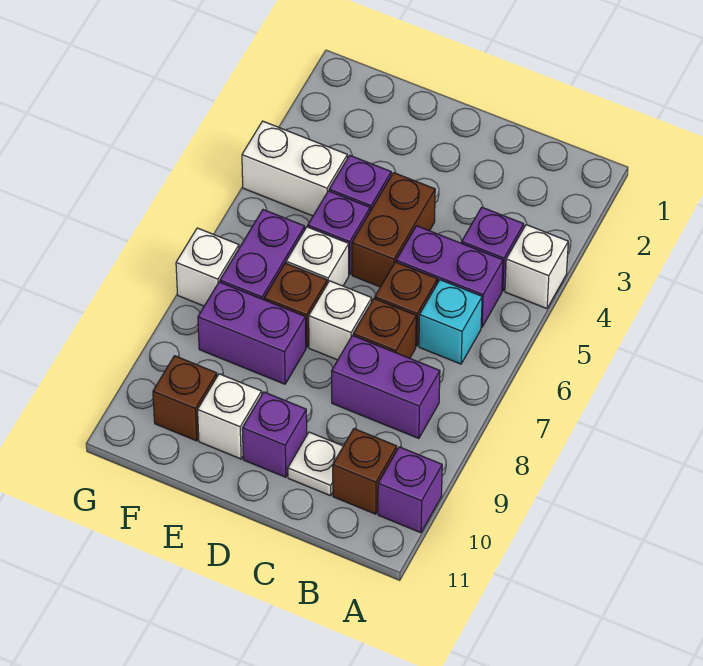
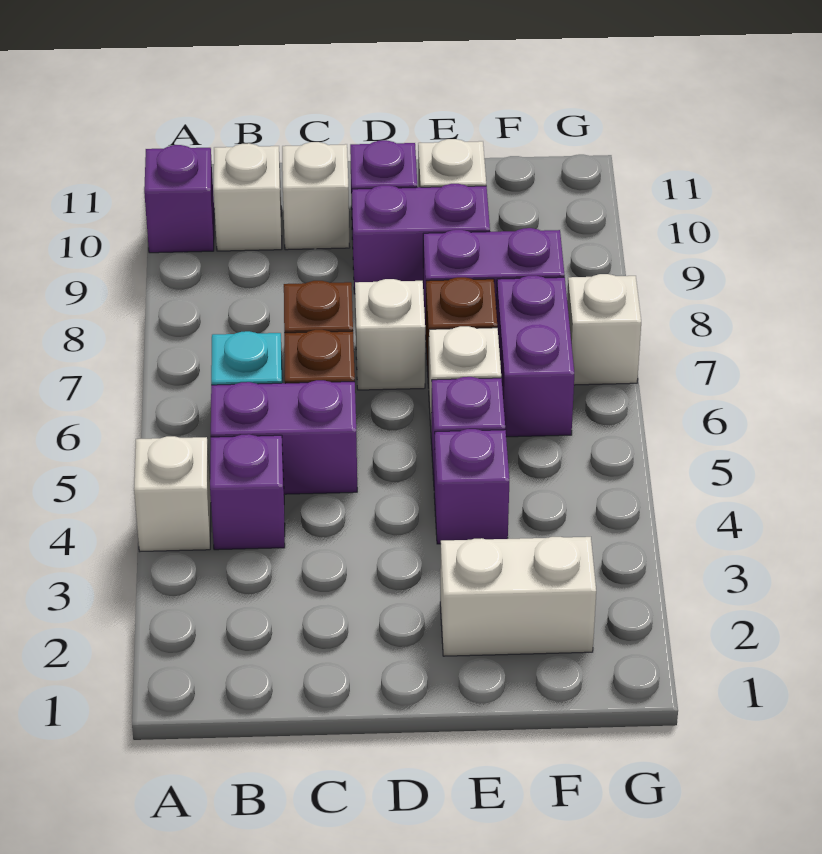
purple 1x2 brick [332,335,440,438] -> purple 1x2 brick moved to [352,184,490,294]
brown 1x1 brick [333,429,397,514] -> white 1x1 brick [214,143,282,251]
white 1x1 plate [288,432,343,496] -> white 1x1 brick [282,142,350,250]
brown 1x2 brick [352,173,435,287] -> none
white 1x2 brick [242,121,347,216] -> white 1x2 brick moved to [440,537,596,656]
brown 1x1 brick [153,356,217,441] -> none

